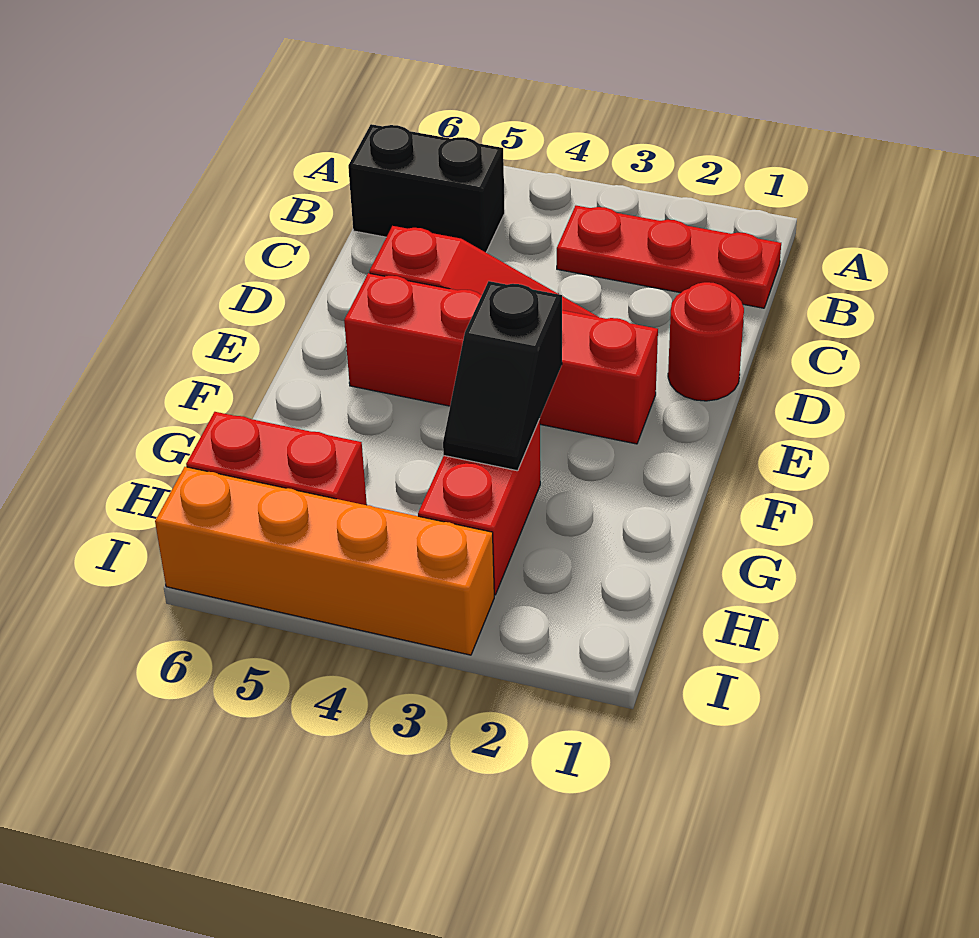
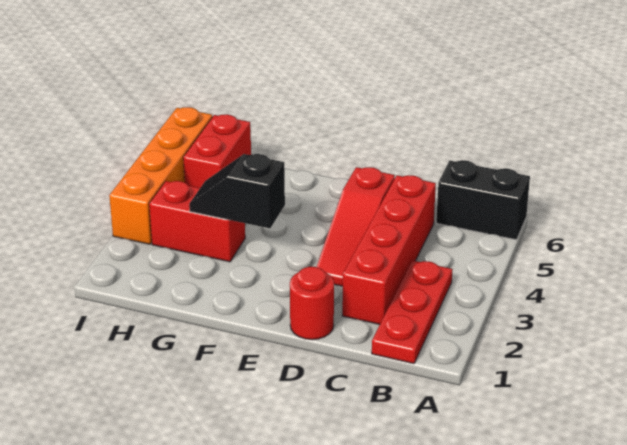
black 1x2 brick [348,124,505,252] -> black 1x2 brick turned to [436,160,530,240]
red 1x4 brick [344,273,658,444] -> red 1x4 brick moved to [342,175,436,324]

